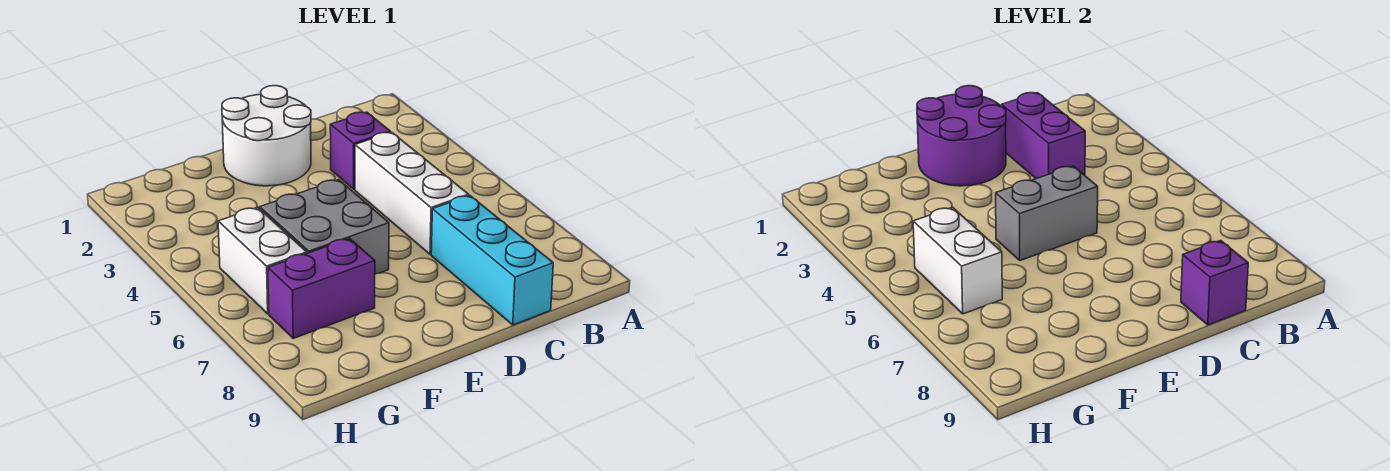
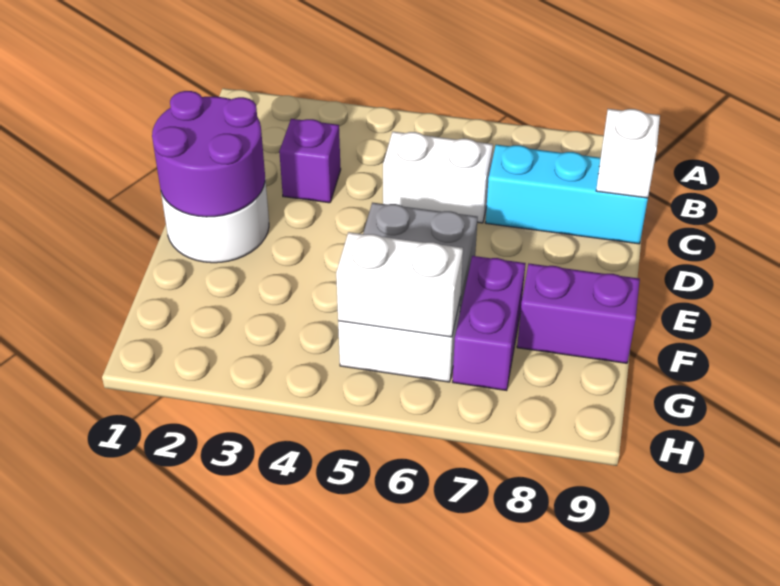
purple 1x2 brick [1002,93,1085,179] -> purple 1x2 brick moved to [517,264,640,363]
white 1x3 brick [355,132,469,254] -> white 1x2 brick [383,132,493,223]
purple 1x1 brick [1181,241,1248,325] -> white 1x1 brick [596,109,660,198]
grey 1x2 brick [996,166,1098,261] -> none

